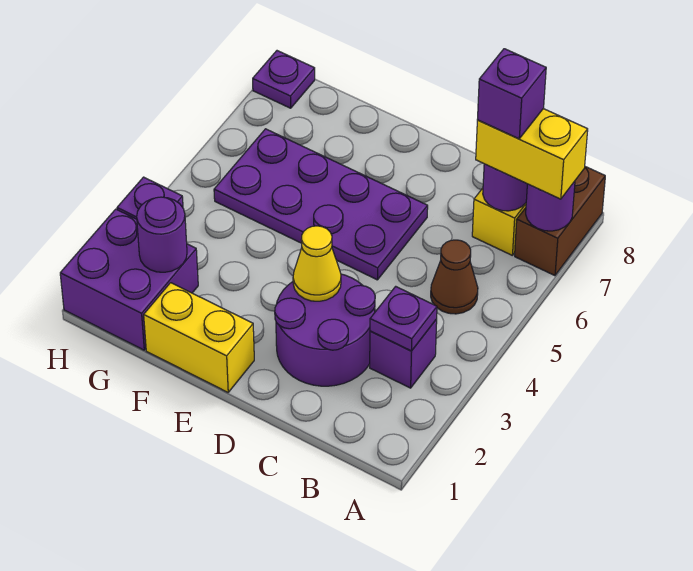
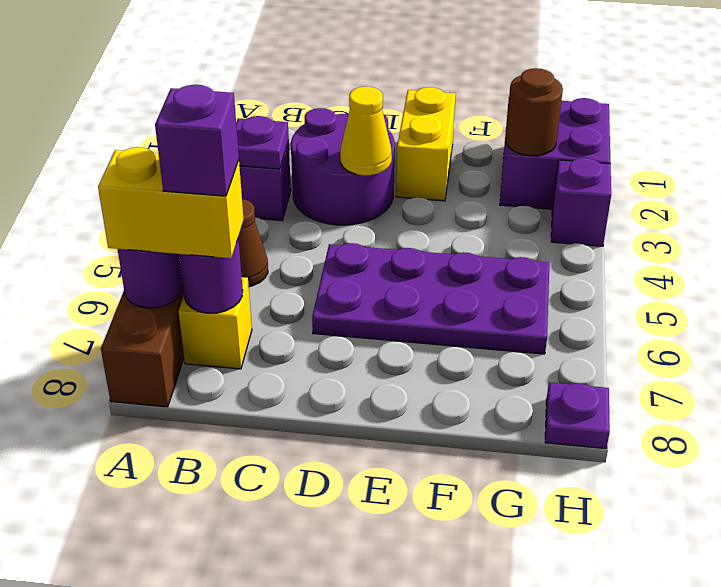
yellow 1x2 brick [144,283,254,392] -> yellow 1x2 brick turned to [396,87,456,201]
purple 1x1 round brick [137,197,187,272] -> brown 1x1 round brick [505,68,563,156]

